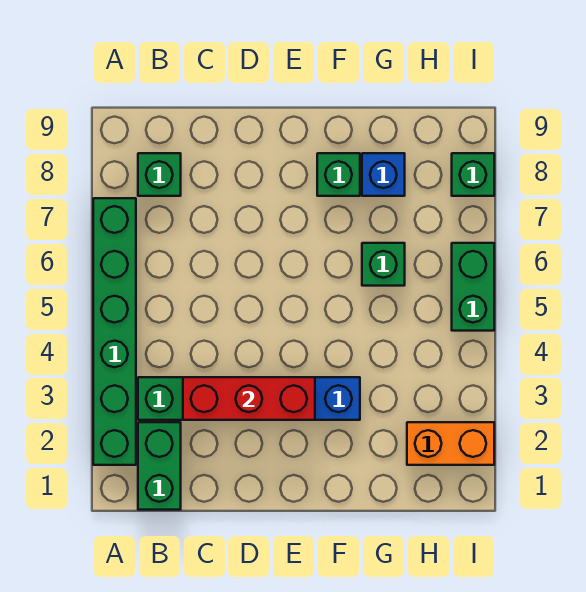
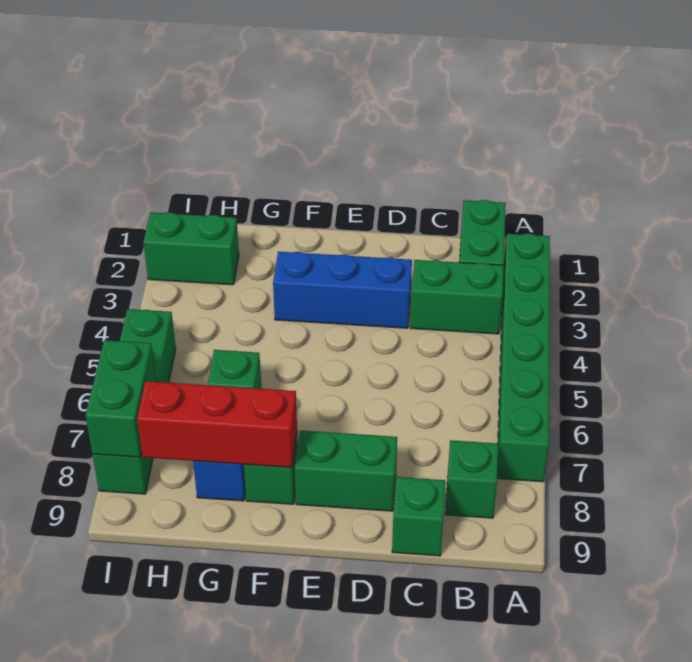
red 1x3 brick [183,377,315,420] -> red 1x3 brick moved to [137,381,297,467]
none -> green 1x1 brick [392,477,445,556]
none -> green 1x2 brick [295,430,397,511]
orange 1x2 brick [407,422,494,465] -> green 1x2 brick [143,212,239,285]
none -> green 1x2 brick [85,340,156,457]

